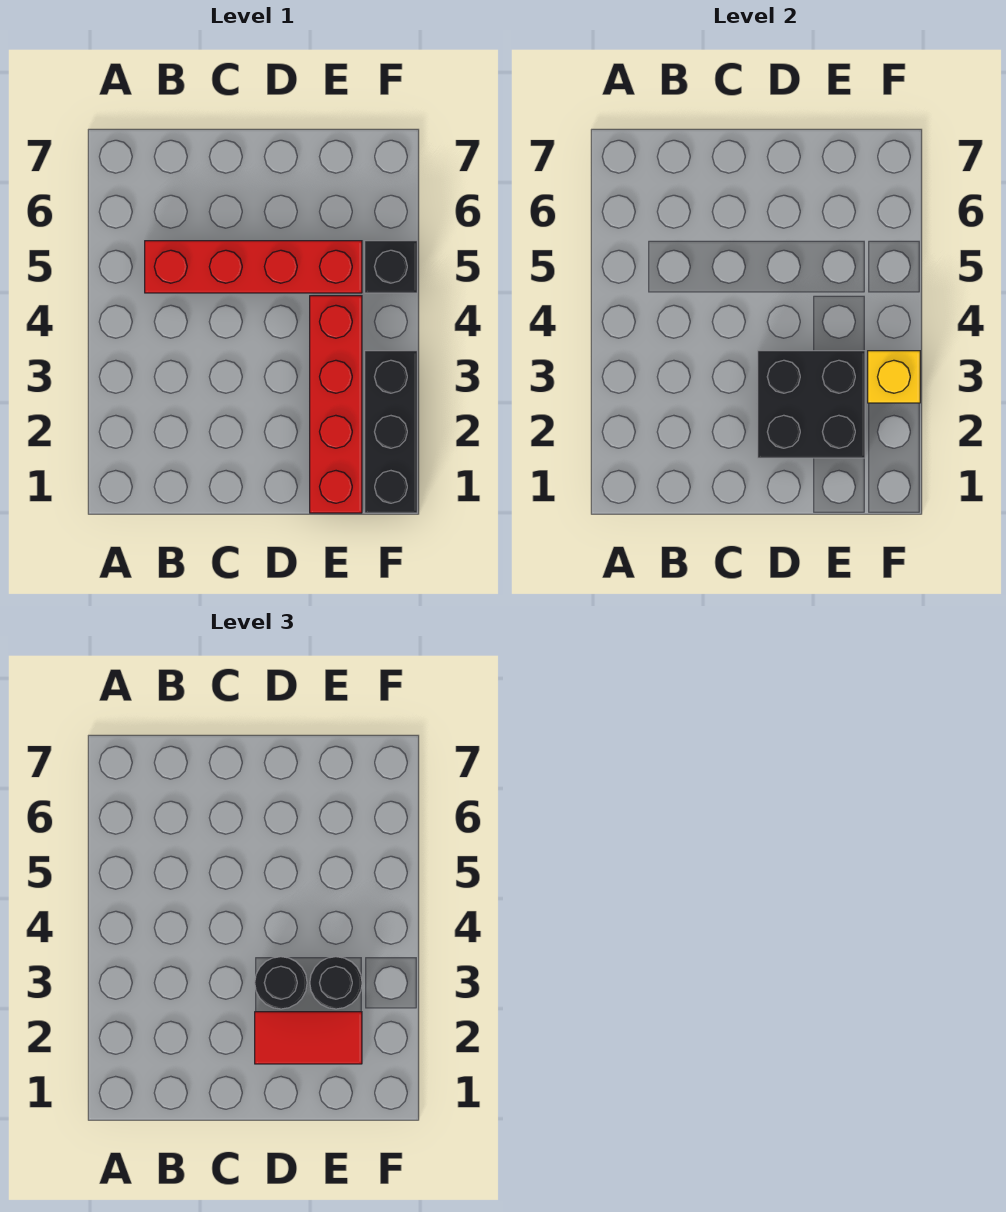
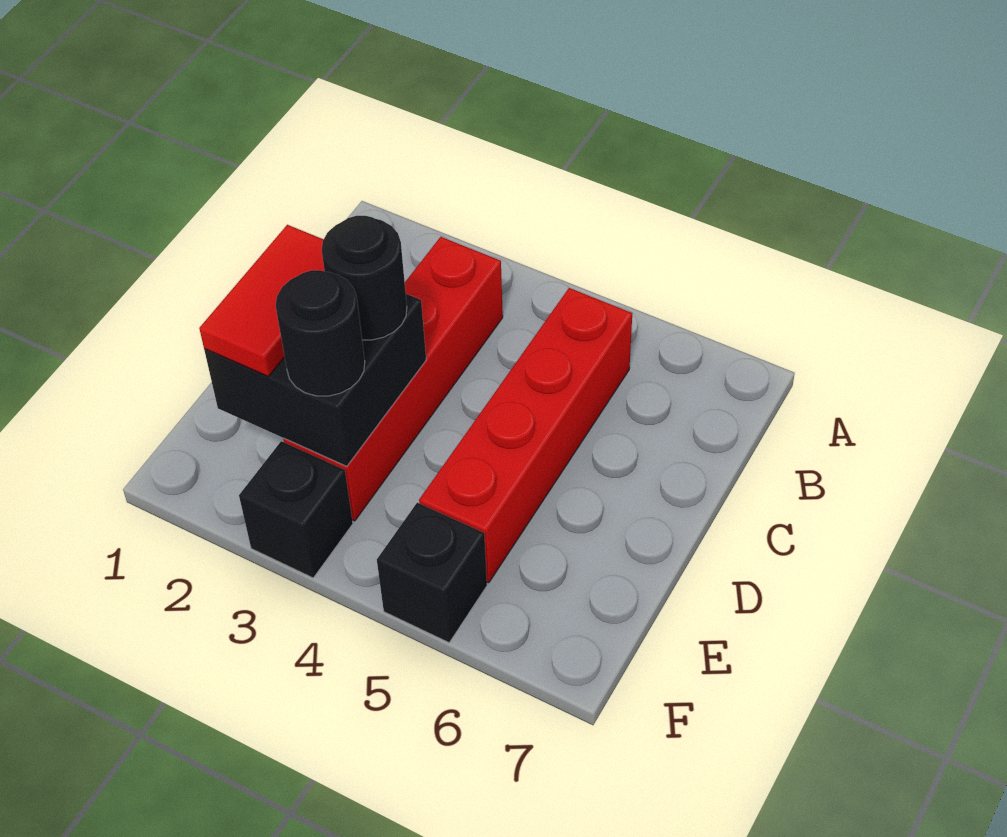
red 1x4 brick [310,296,362,513] -> red 1x4 brick turned to [283,237,503,521]
black 1x3 brick [365,351,417,513] -> black 1x1 brick [239,441,353,578]
yellow 1x1 brick [868,351,920,403] -> none

